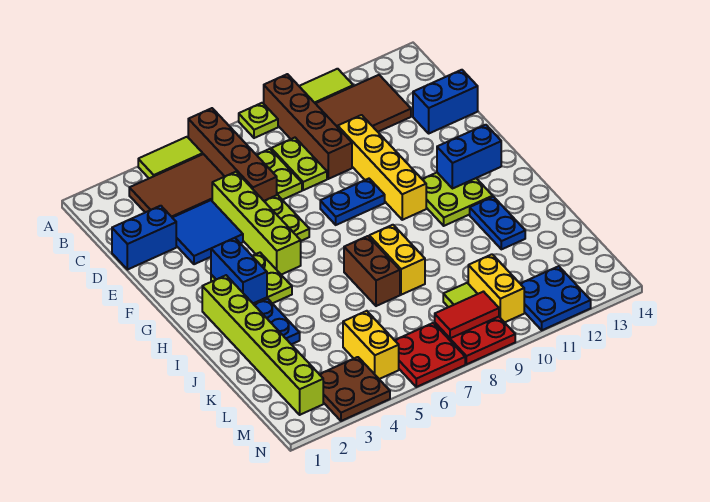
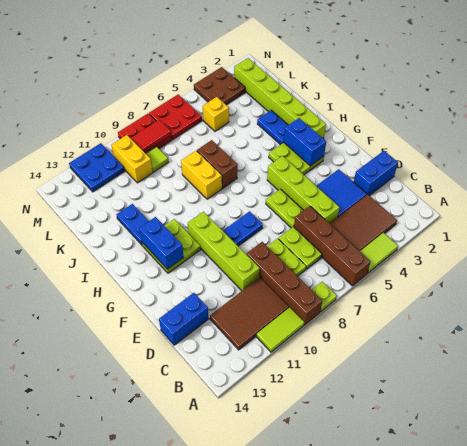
yellow 1x4 brick [338,115,426,220] -> lime 1x4 brick [188,212,260,291]
blue 1x2 brick [437,125,501,189] -> blue 1x2 brick turned to [139,217,184,269]
yellow 1x2 brick [343,311,399,379] -> yellow 1x1 brick [203,97,229,131]

